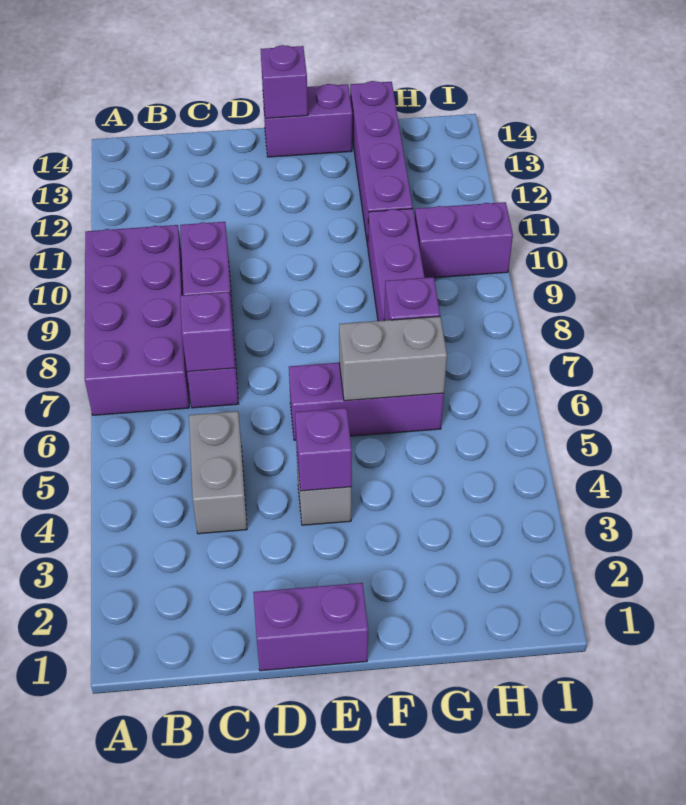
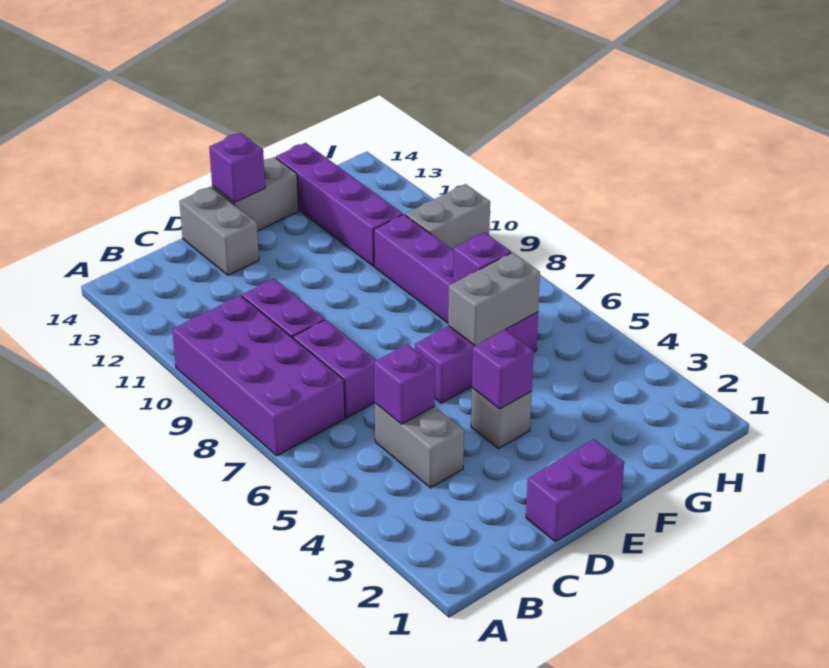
purple 1x1 brick [180,292,235,372] -> purple 1x1 brick moved to [374,344,435,424]
none -> grey 1x2 brick [179,187,259,275]
purple 1x2 brick [263,84,352,157] -> grey 1x2 brick [212,157,298,231]
purple 1x2 brick [415,202,513,278] -> grey 1x2 brick [405,184,490,250]

